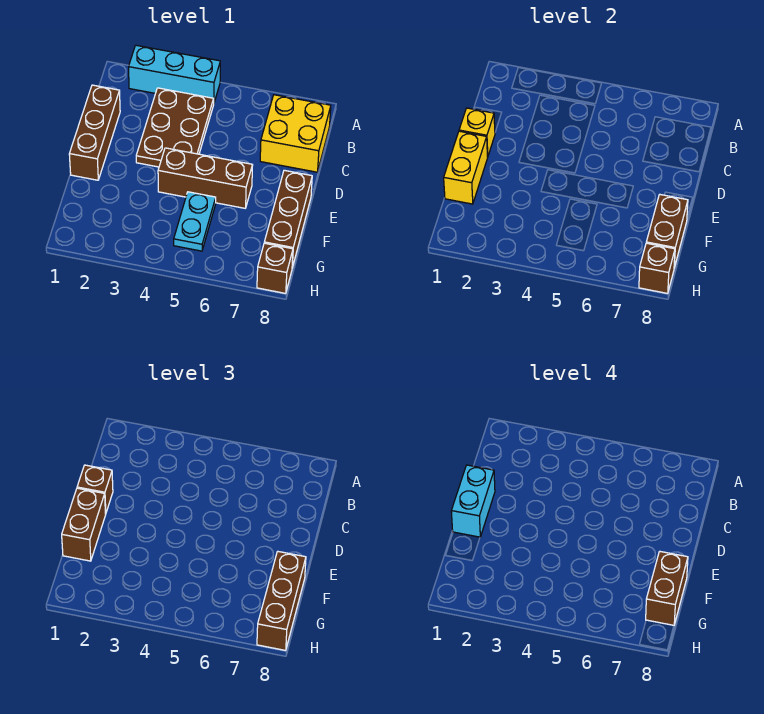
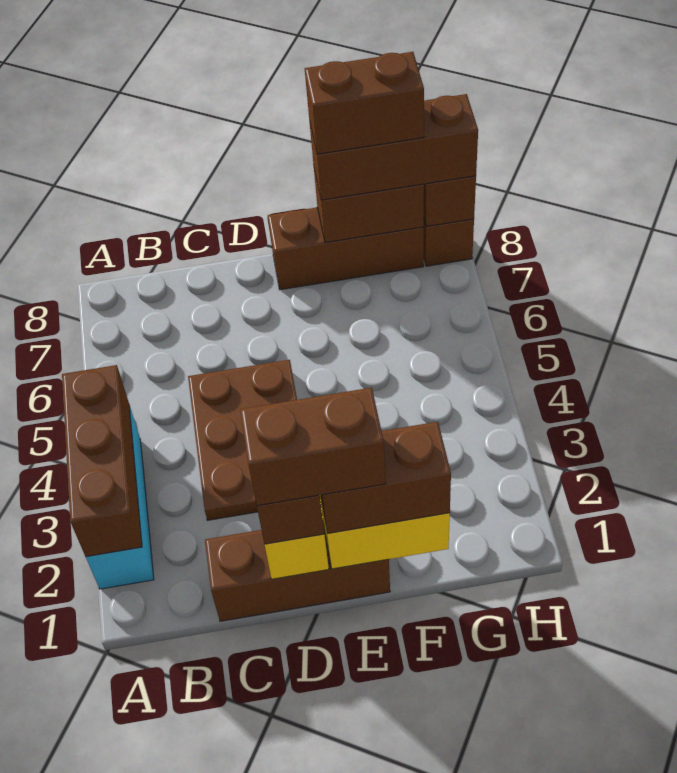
brown 2x3 plate [136,88,214,167] -> brown 2x3 plate turned to [188,360,297,520]
yellow 2x2 brick [260,95,331,172] -> none
cyan 1x2 brick [451,465,495,537] -> brown 1x2 brick [240,388,386,506]
brown 1x3 brick [158,148,253,208] -> brown 1x3 brick moved to [62,365,142,557]
cyan 1x2 plate [174,192,216,251] -> none

